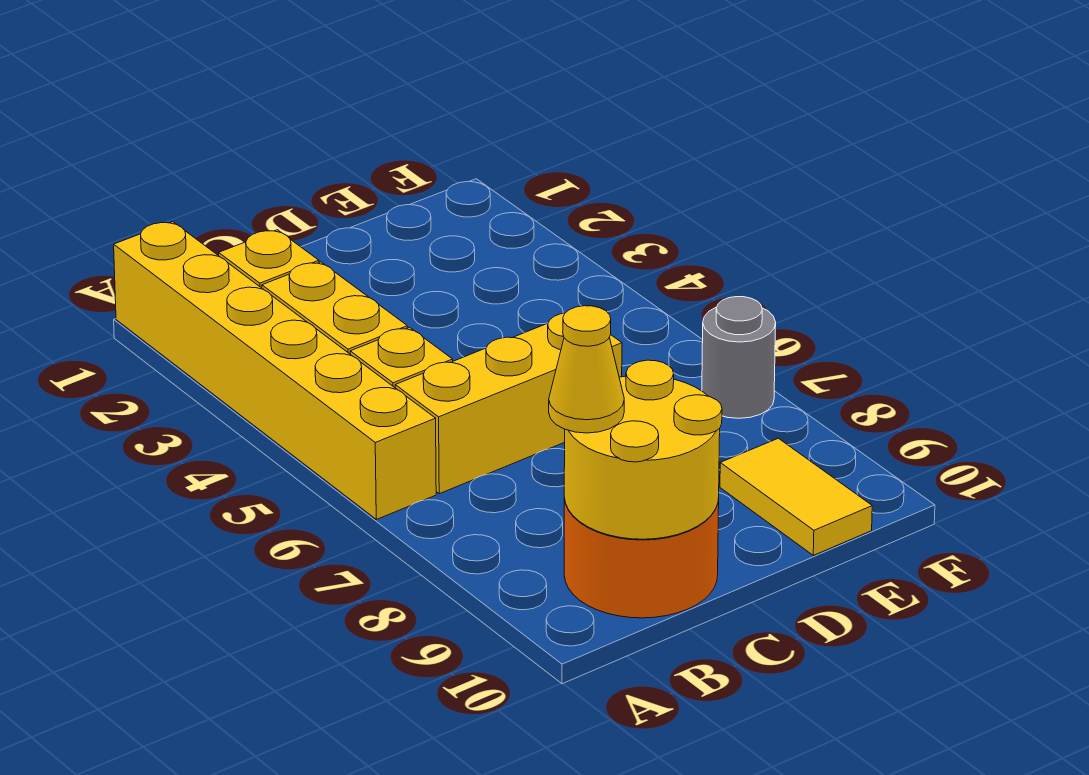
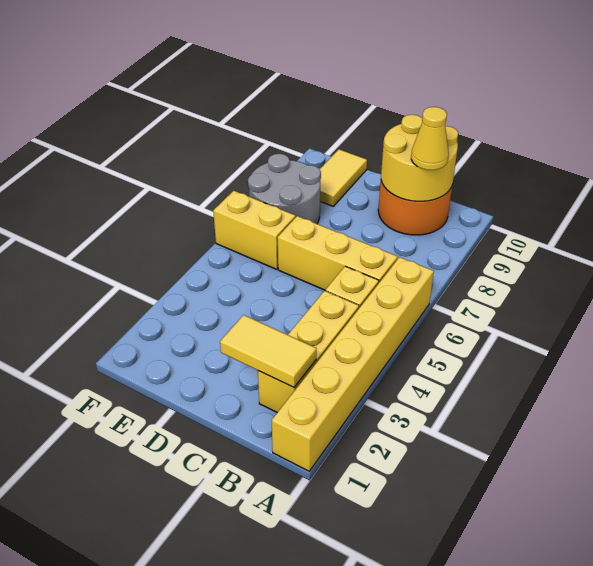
none -> yellow 1x2 tile [220,315,317,387]
none -> yellow 1x2 brick [213,191,296,269]
grey 1x1 round brick [702,297,776,418] -> grey 2x2 round brick [248,154,321,224]

